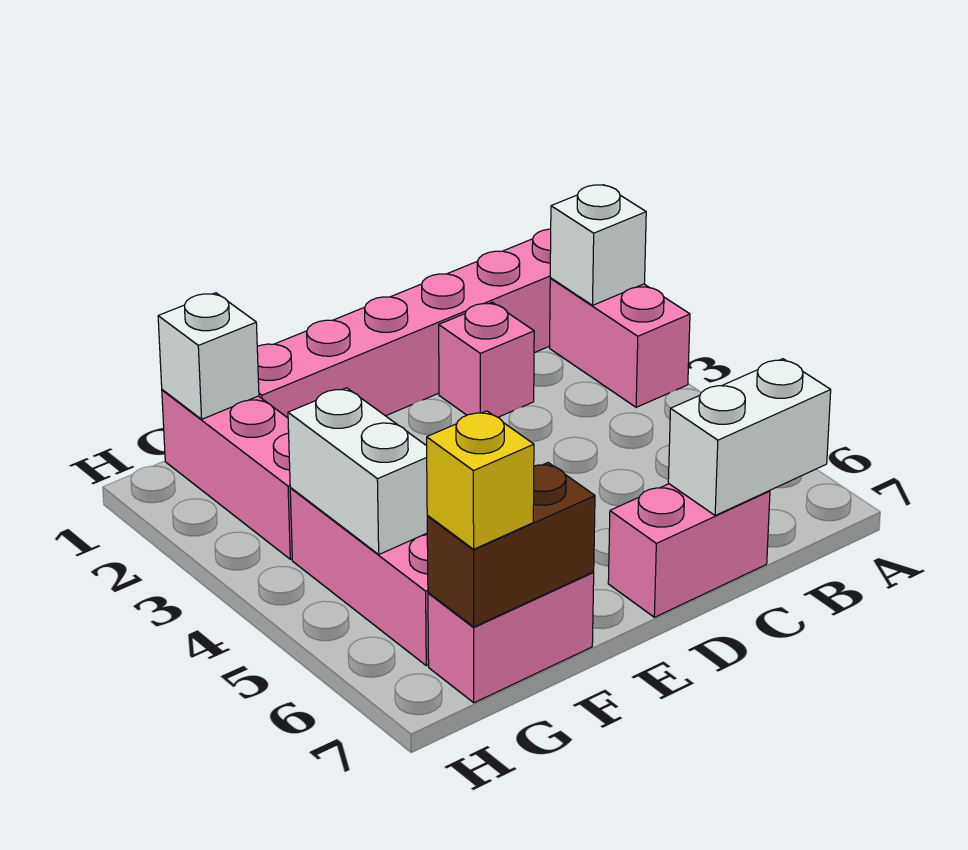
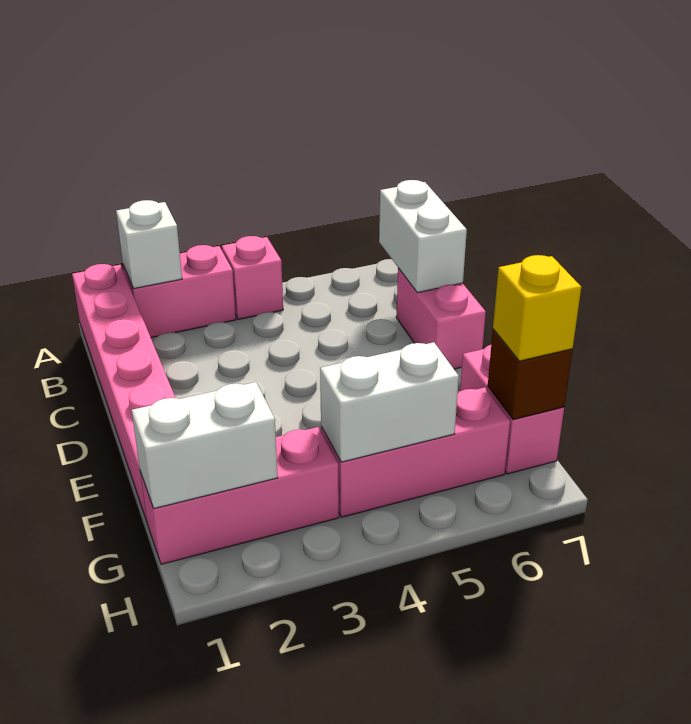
pink 1x1 brick [439,302,534,417] -> pink 1x1 brick moved to [222,236,283,319]
brown 1x2 brick [427,463,595,627] -> brown 1x1 brick [488,329,572,420]
white 1x1 brick [158,293,259,419] -> white 1x2 brick [132,382,278,509]

